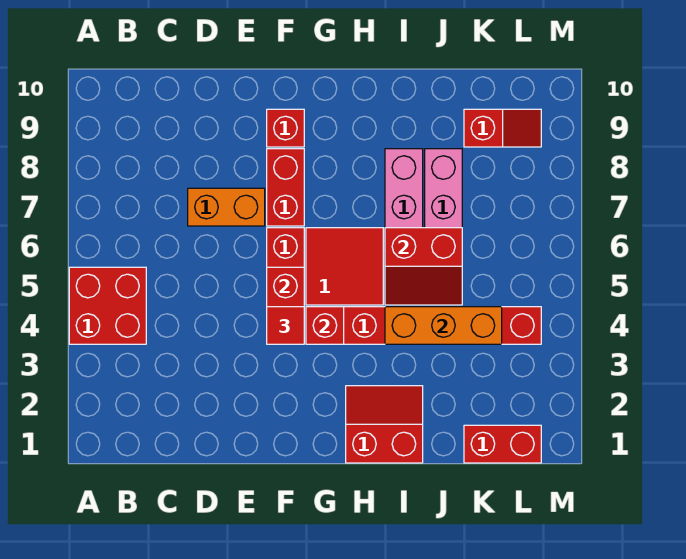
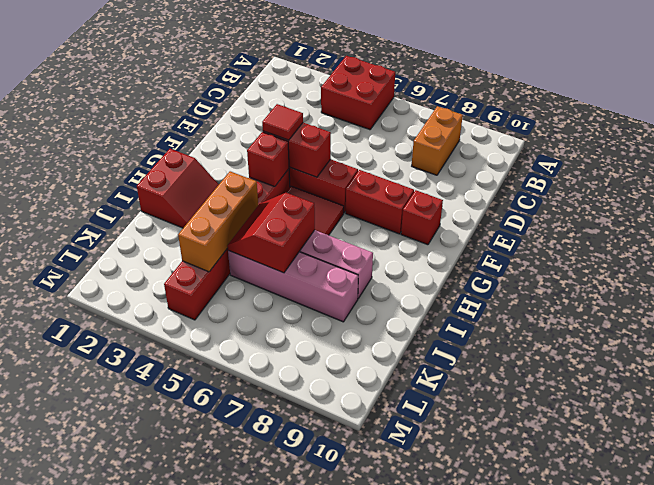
orange 1x2 brick [188,188,265,226] -> orange 1x2 brick moved to [412,106,463,175]
red 1x2 brick [464,425,541,463] -> none
red 1x2 slope [464,109,541,147] -> none

